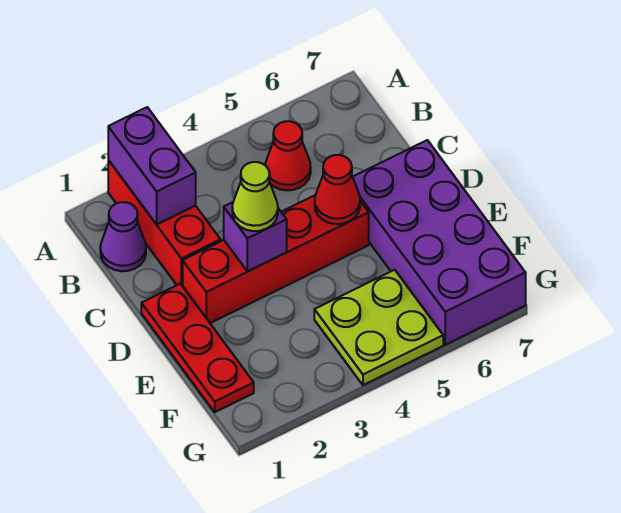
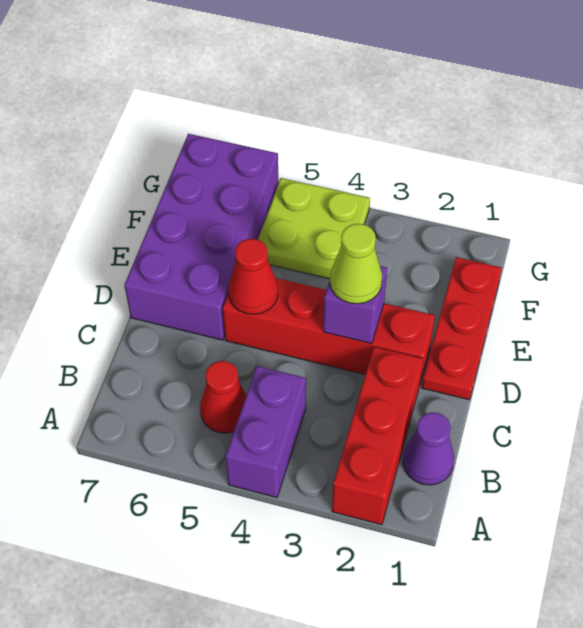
purple 1x2 brick [108,107,196,224] -> purple 1x2 brick moved to [225,366,306,497]

